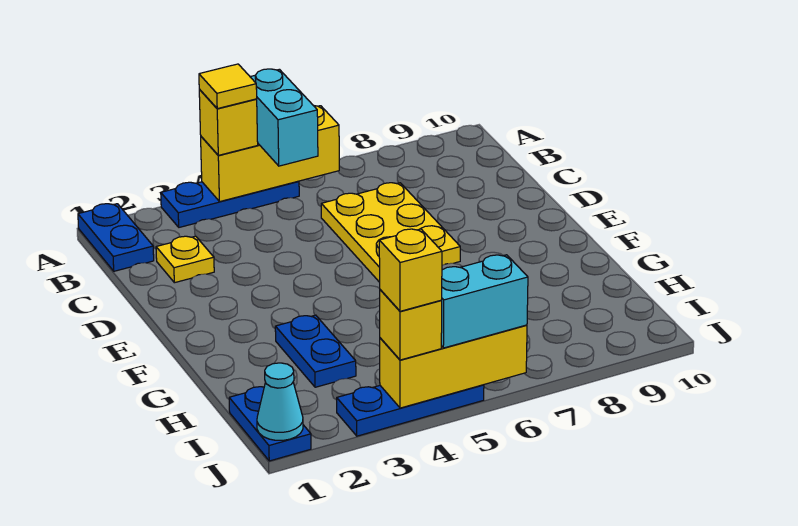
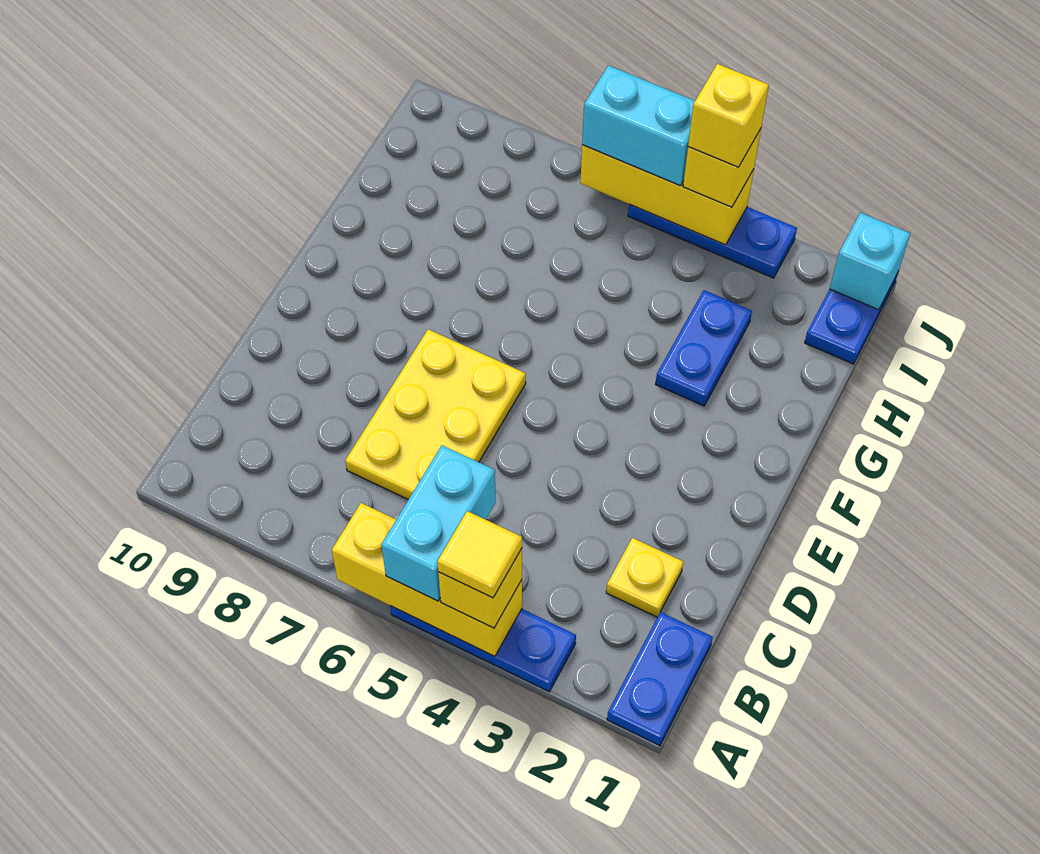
cyan 1x1 cone [257,363,303,440] -> cyan 1x1 brick [830,212,910,310]

